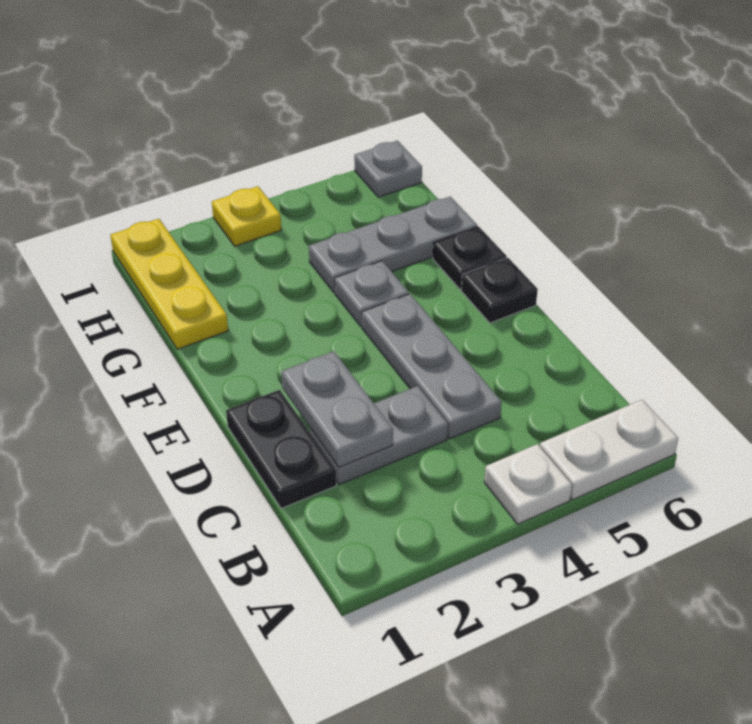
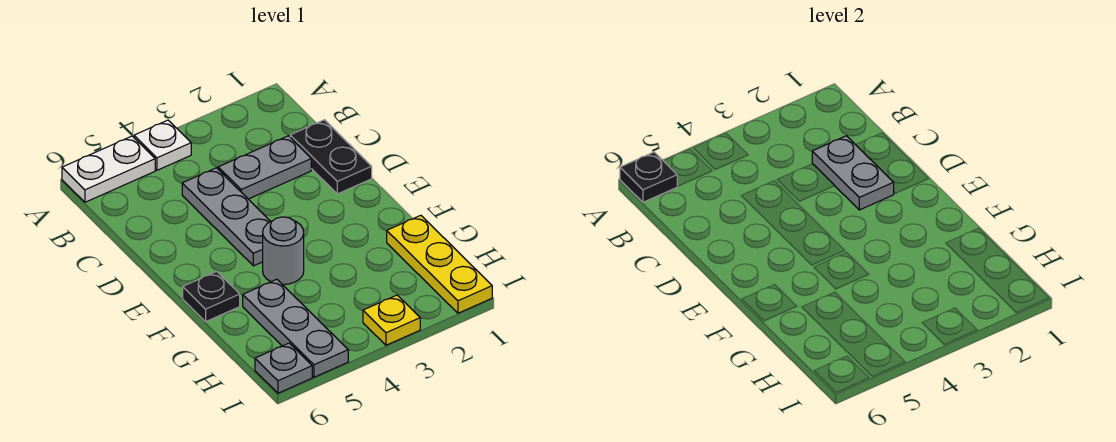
black 1x1 plate [461,258,538,323] -> black 1x1 plate moved to [620,152,677,202]
grey 1x1 plate [335,261,409,326] -> grey 1x1 round brick [263,217,304,285]
grey 1x3 plate [309,197,477,293] -> grey 1x3 plate turned to [243,279,348,377]

